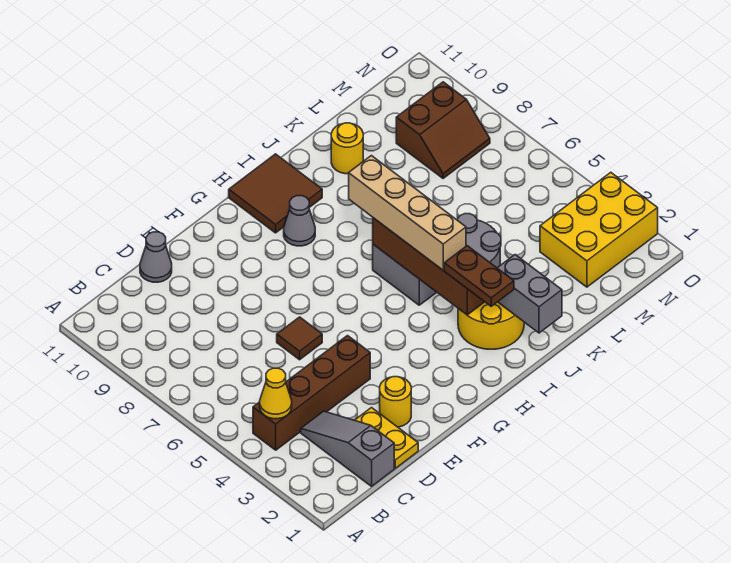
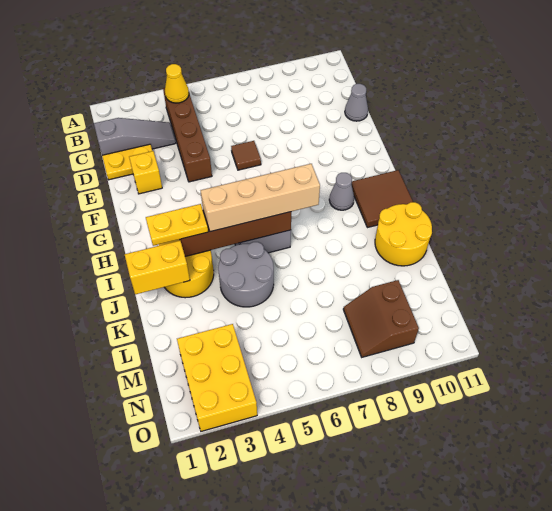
yellow 1x1 round brick [380,377,411,427] -> yellow 1x1 brick [129,151,162,194]
brown 1x2 plate [444,246,514,306] -> yellow 1x2 plate [146,204,208,246]
grey 1x2 brick [498,255,562,333] -> yellow 1x2 brick [125,241,190,294]
yellow 1x1 round brick [331,123,363,174] -> yellow 2x2 round brick [375,202,432,266]

